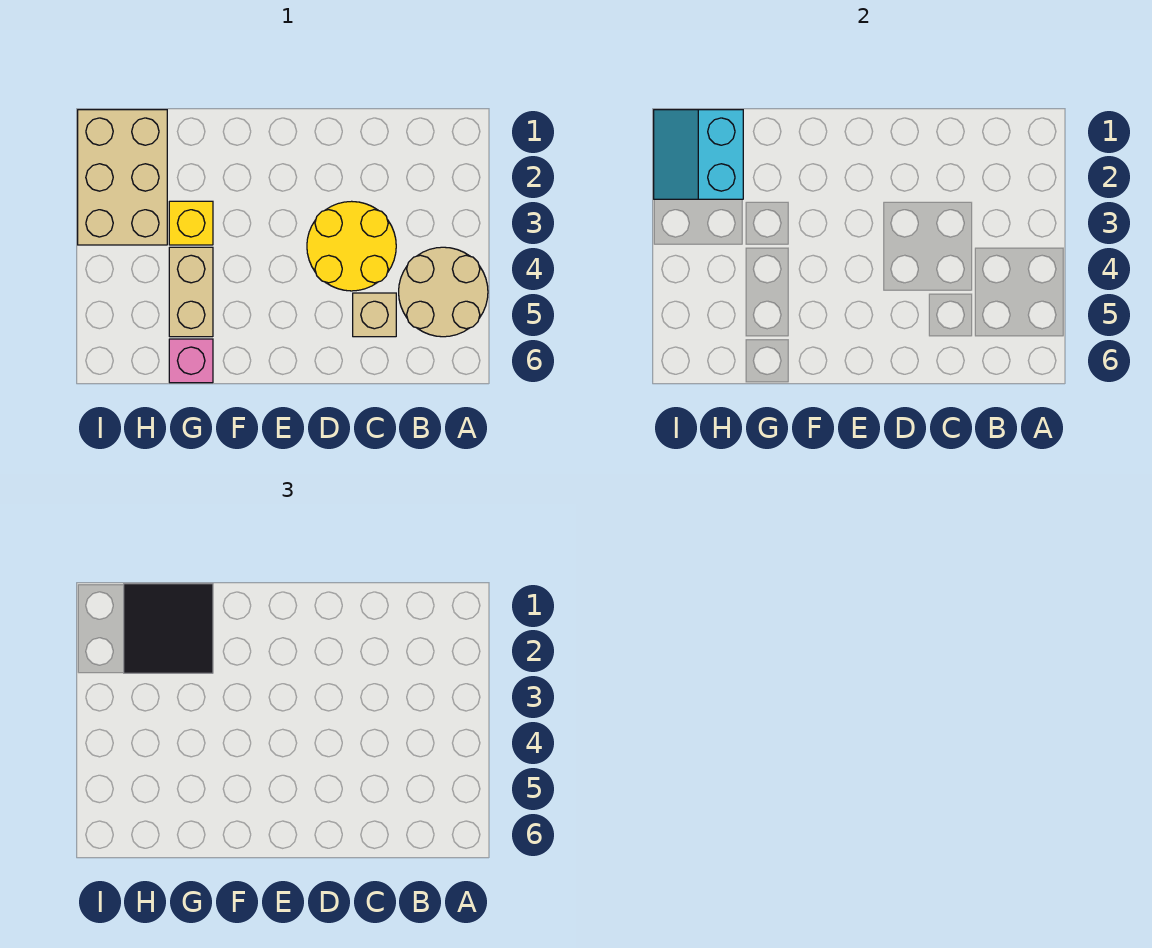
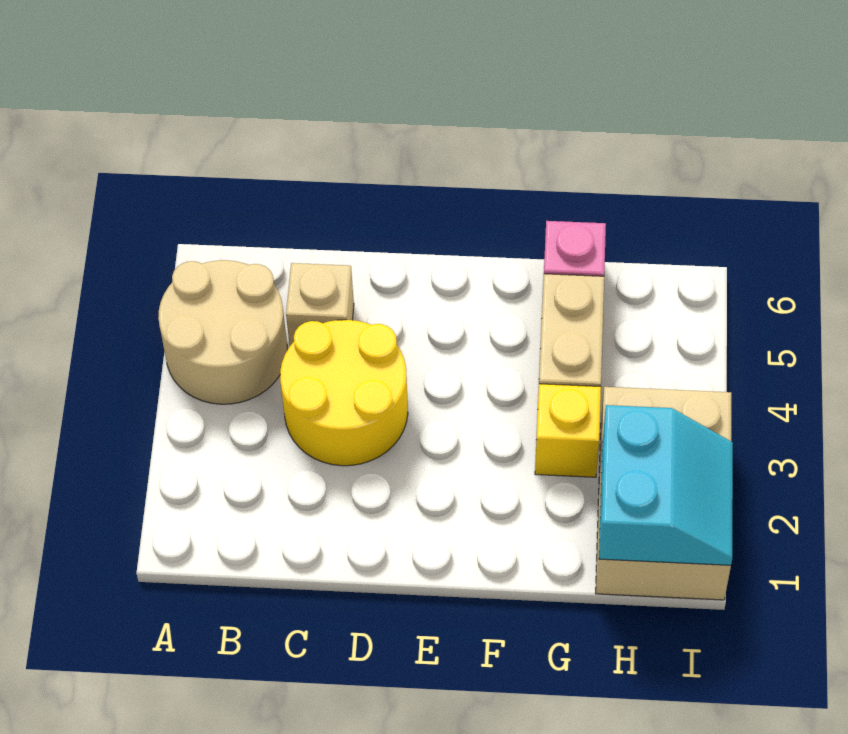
black 2x2 tile [124,584,213,673] -> none

